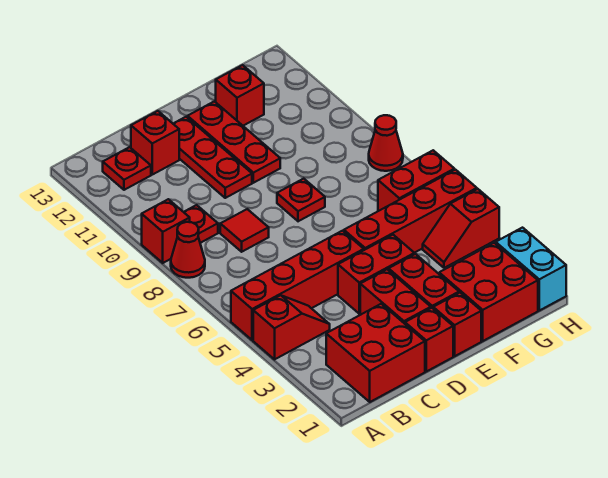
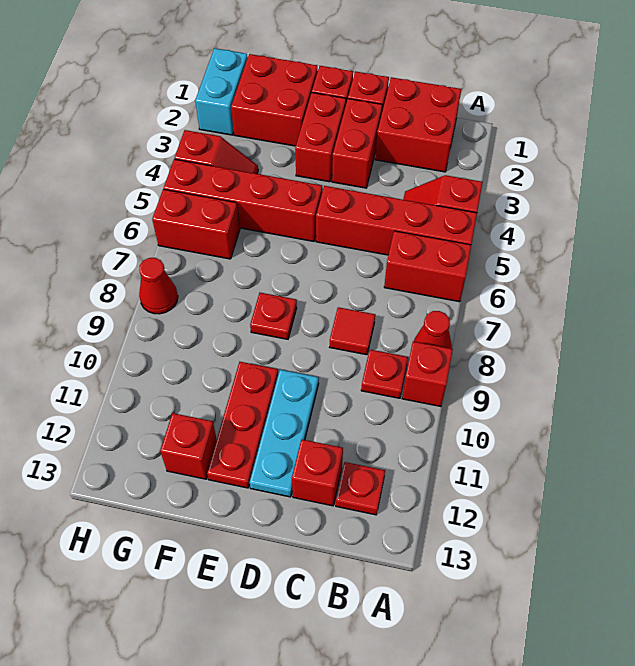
red 1x2 brick [338,235,414,314] -> red 1x2 brick moved to [384,231,471,302]
red 1x3 plate [173,117,252,198] -> cyan 1x3 plate [250,370,319,497]

